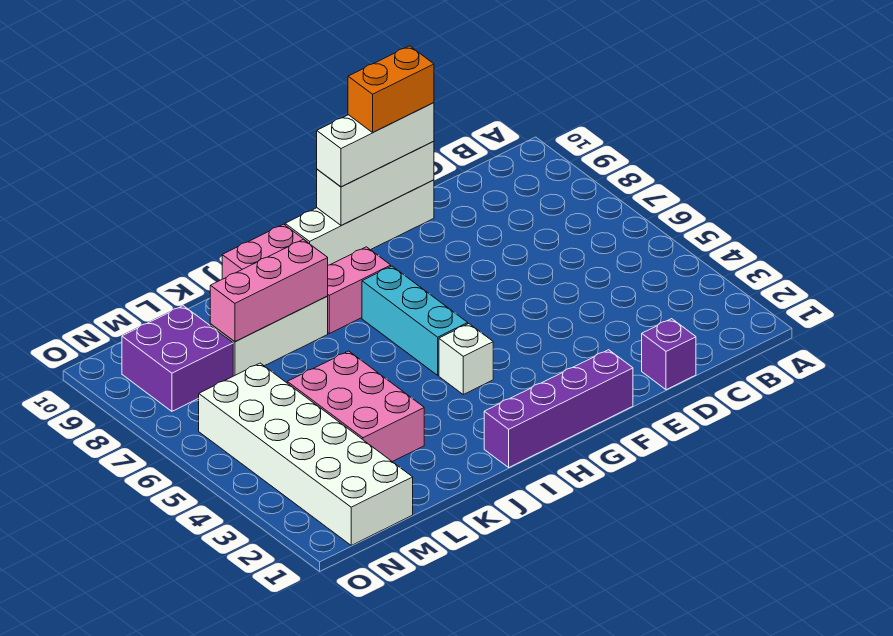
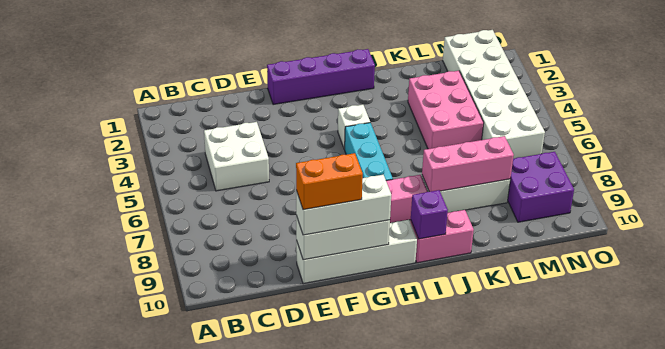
none -> white 2x2 brick [204,122,269,191]
purple 1x1 brick [642,319,696,390] -> purple 1x1 brick moved to [411,190,448,239]

